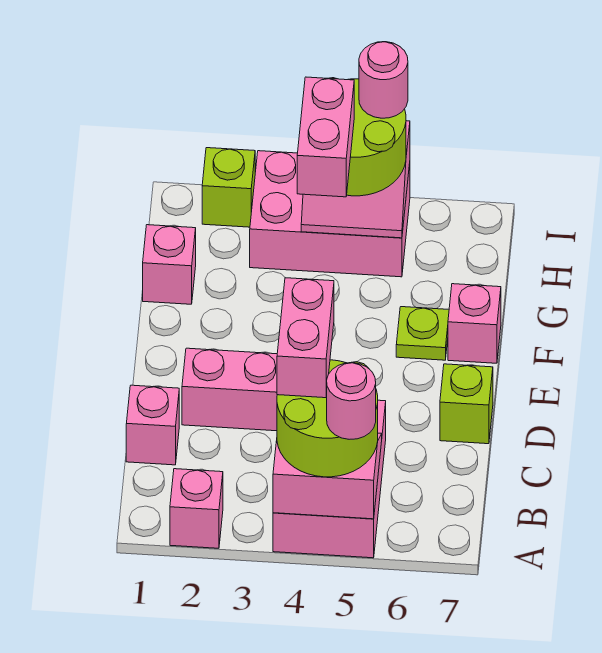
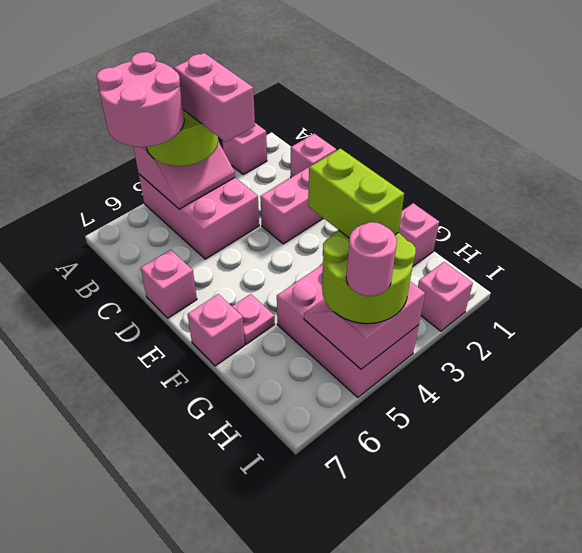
pink 1x1 round brick [327,363,376,439] -> pink 2x2 round brick [97,52,184,147]
lime 1x1 brick [440,364,493,444] -> pink 1x1 brick [141,250,197,318]
lime 1x1 plate [396,307,449,360] -> pink 1x1 plate [232,294,275,344]
pink 1x2 brick [297,77,354,197] -> lime 1x2 brick [308,149,404,238]
pink 2x3 brick [250,151,410,277] -> pink 2x3 brick turned to [277,264,419,398]
lime 1x1 brick [202,148,255,227] -> pink 1x1 brick [418,262,473,331]

